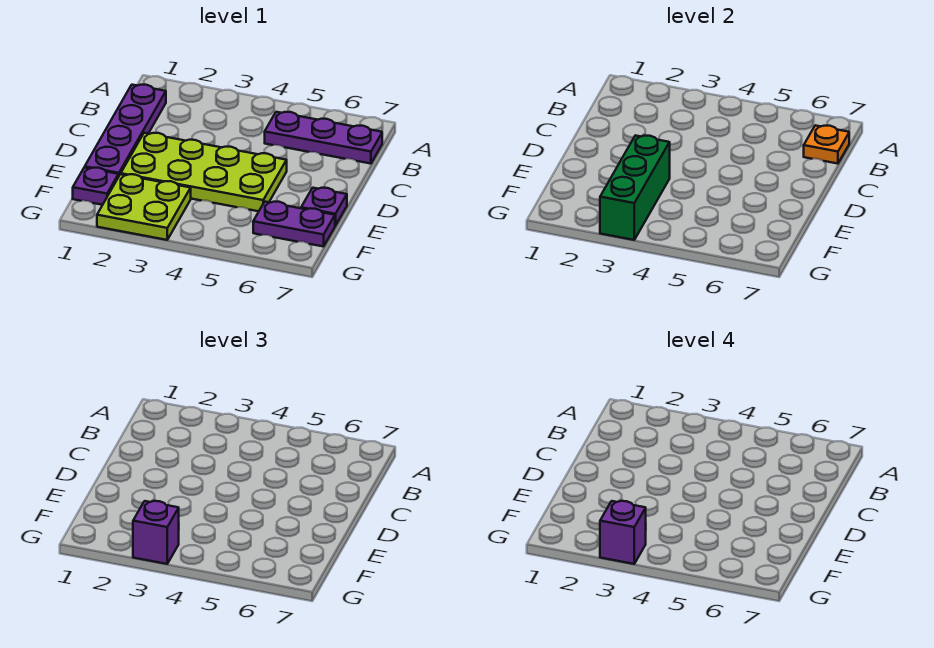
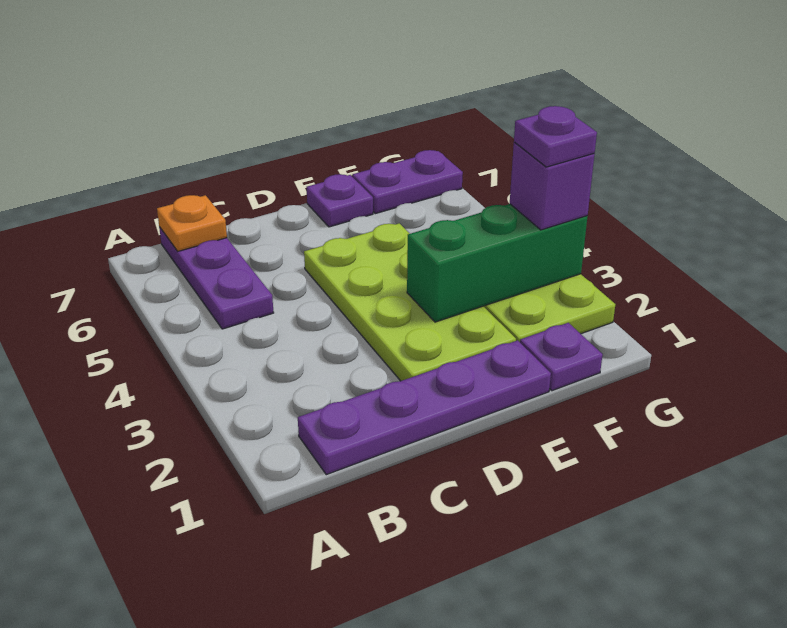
purple 1x2 plate [253,202,335,247] -> purple 1x2 plate turned to [353,150,463,214]
purple 1x1 brick [600,501,646,564] -> purple 1x1 plate [514,106,597,167]

